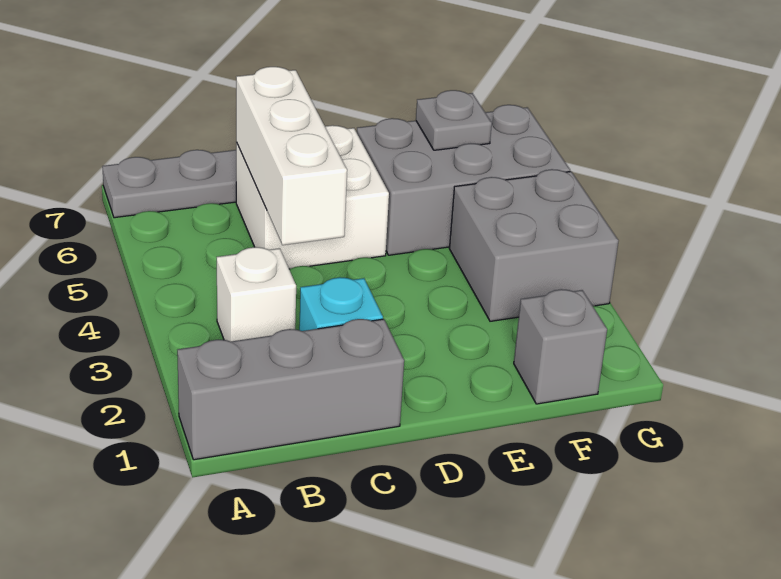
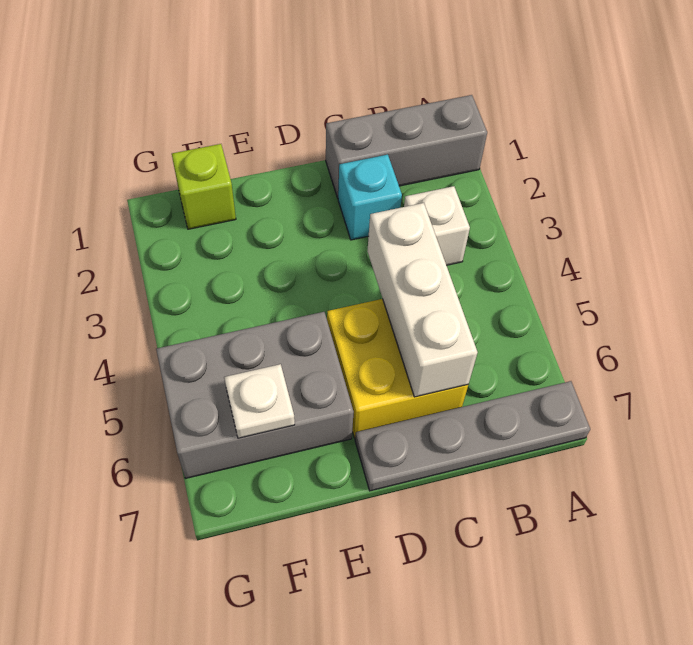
white 2x2 brick [236,125,389,269] -> yellow 2x2 brick [327,299,468,438]
grey 1x1 brick [514,289,607,404] -> lime 1x1 brick [172,144,236,229]
grey 2x2 brick [449,169,618,321] -> none
grey 1x1 plate [416,90,492,150] -> white 1x1 plate [224,364,295,438]

